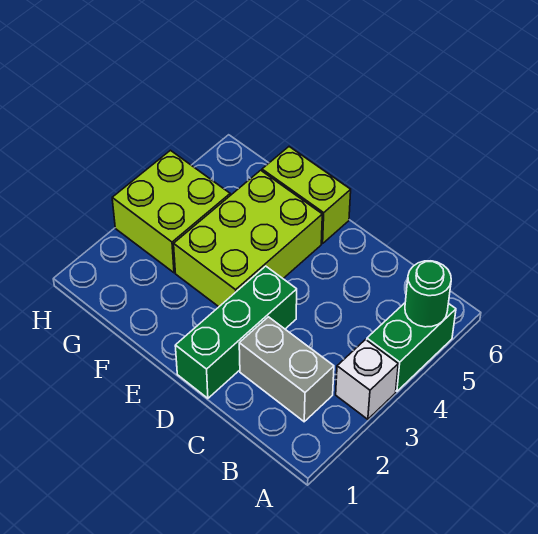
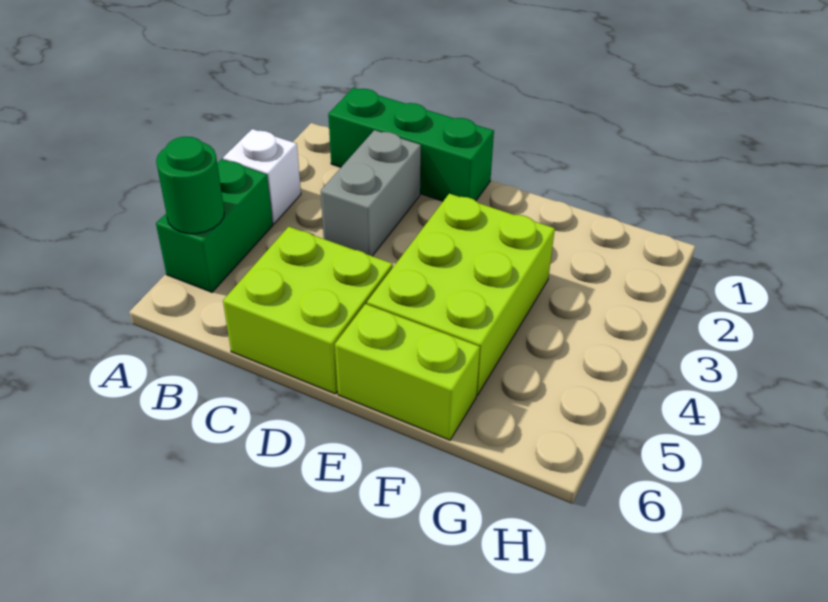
grey 1x2 brick [239,317,334,422] -> grey 1x2 brick turned to [321,130,421,256]
green 1x3 brick [175,266,297,398] -> green 1x3 brick turned to [328,88,494,201]
lime 2x2 brick [112,150,230,273] -> lime 2x2 brick moved to [223,227,393,394]

